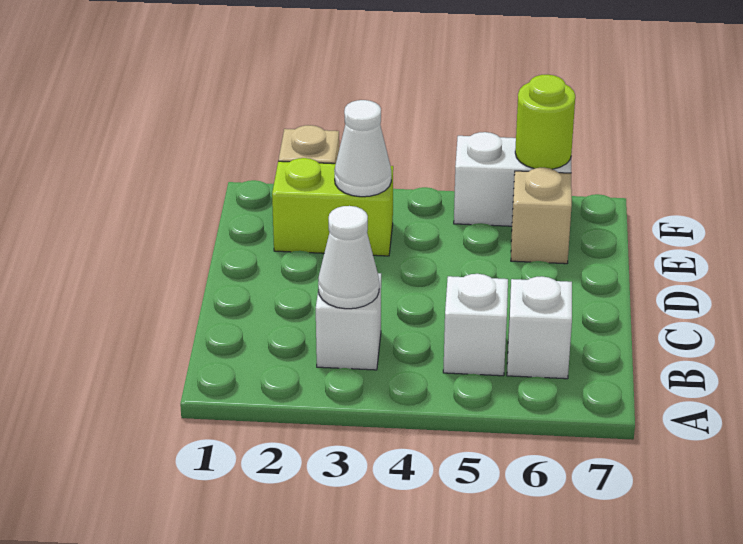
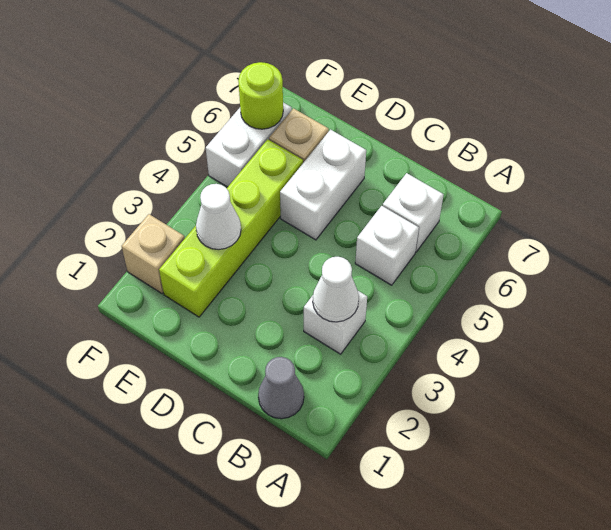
none -> grey 1x1 cone [258,357,304,419]
none -> white 1x2 brick [280,130,366,240]
lime 1x2 brick [272,158,393,256] -> lime 1x4 brick [159,139,303,317]

